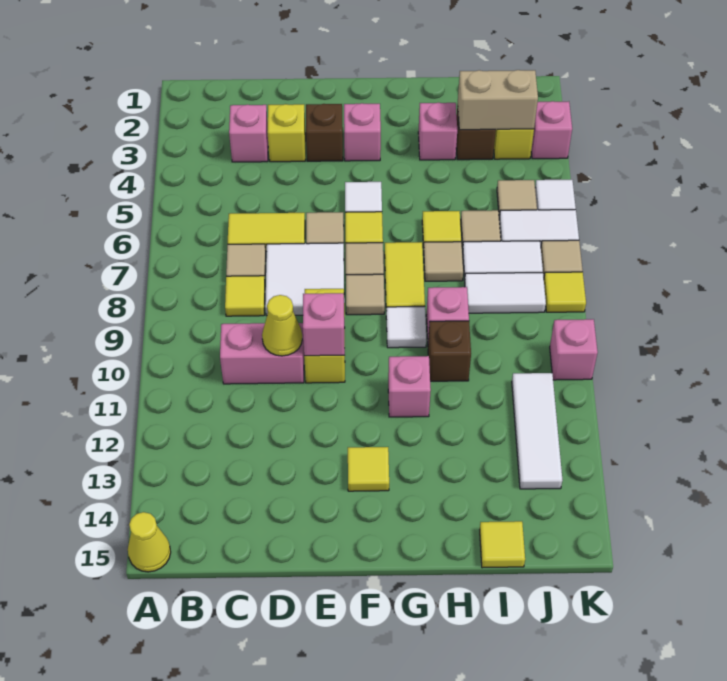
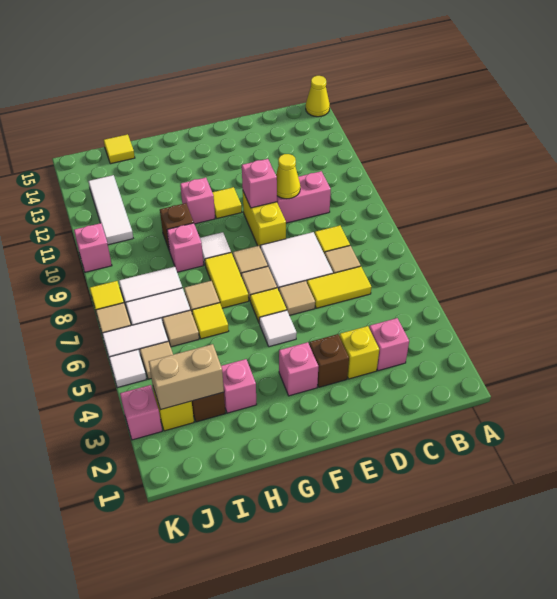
yellow 1x1 tile [348,447,389,491] -> yellow 1x1 tile moved to [212,187,242,218]

